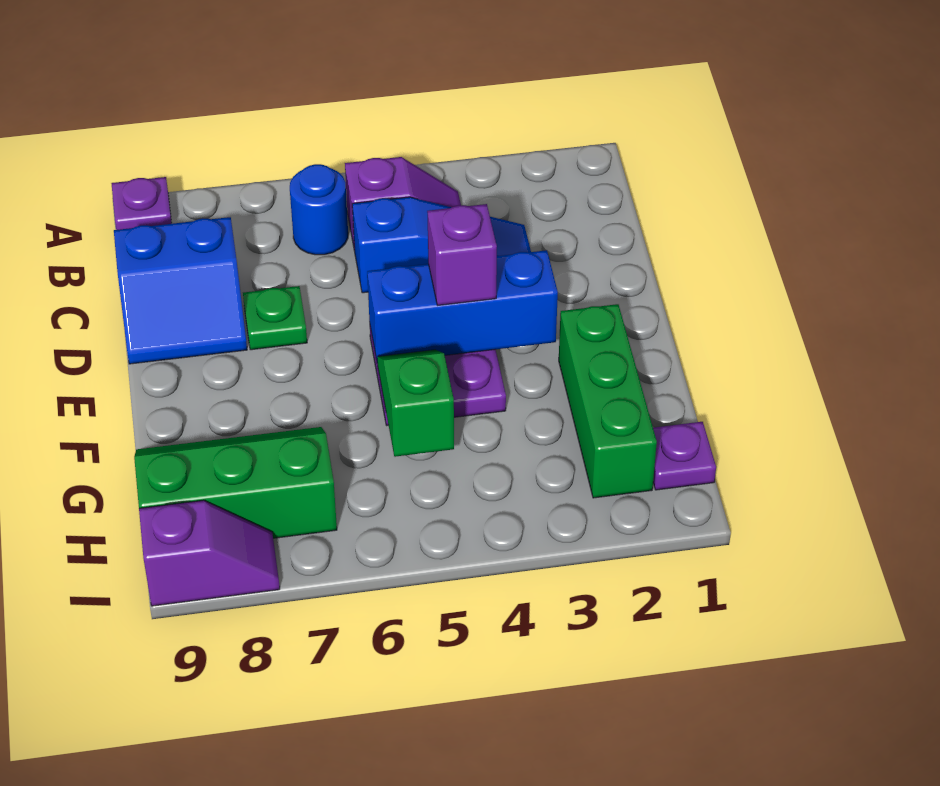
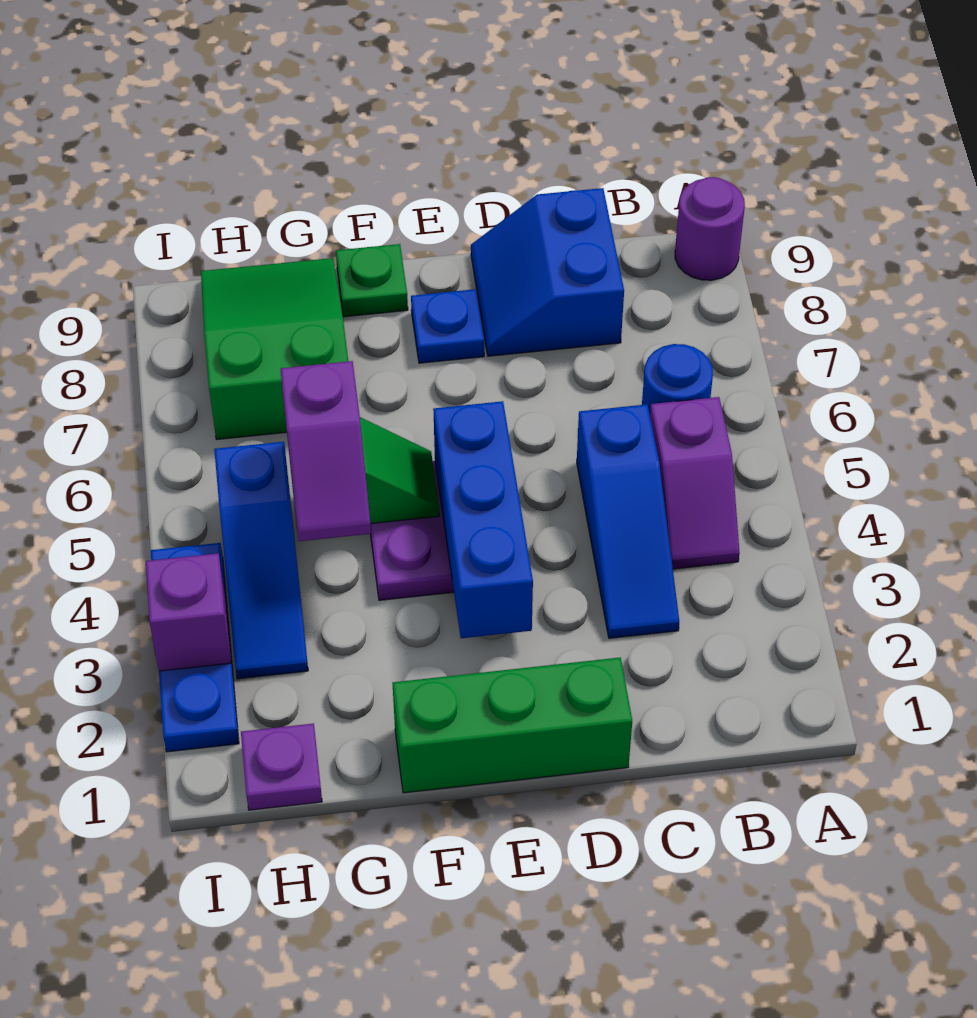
purple 1x1 plate [111,177,172,230] -> purple 1x1 round brick [675,177,745,280]
green 1x1 plate [243,286,307,350] -> green 1x1 plate moved to [336,244,408,317]
purple 1x1 brick [427,204,497,305] -> purple 1x1 brick moved to [146,553,231,671]
none -> blue 1x1 plate [411,289,484,363]
green 1x3 brick [559,304,657,498] -> green 1x3 brick moved to [393,657,632,793]
green 2x3 slope [134,427,337,538] -> green 2x3 slope turned to [201,258,348,440]
none -> blue 1x3 slope [214,442,308,679]
none -> blue 1x3 plate [151,543,239,752]
purple 1x2 slope [139,500,280,606] -> purple 1x2 slope moved to [281,361,371,541]

